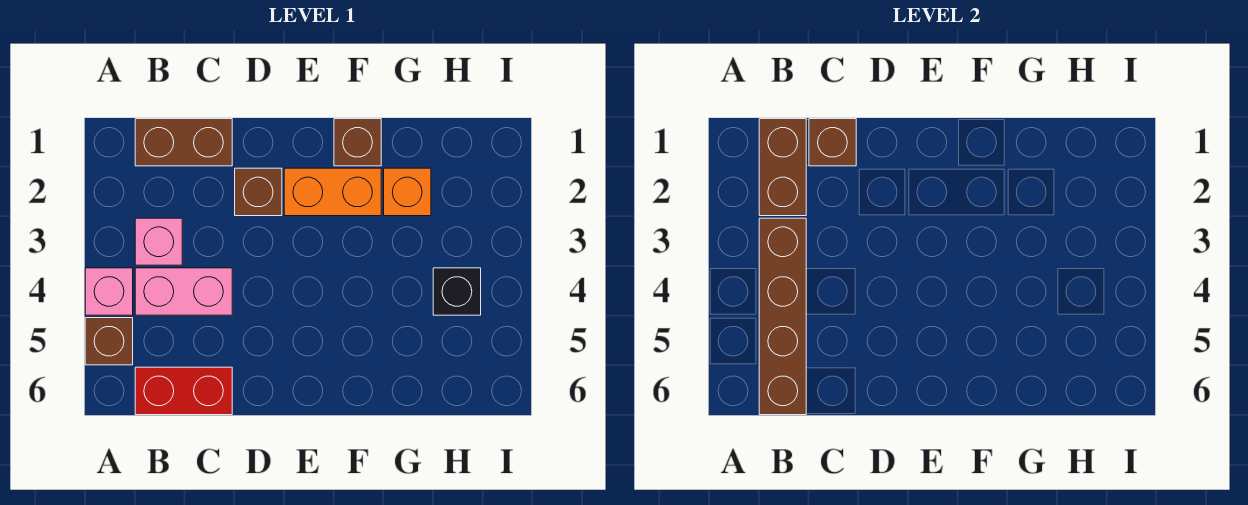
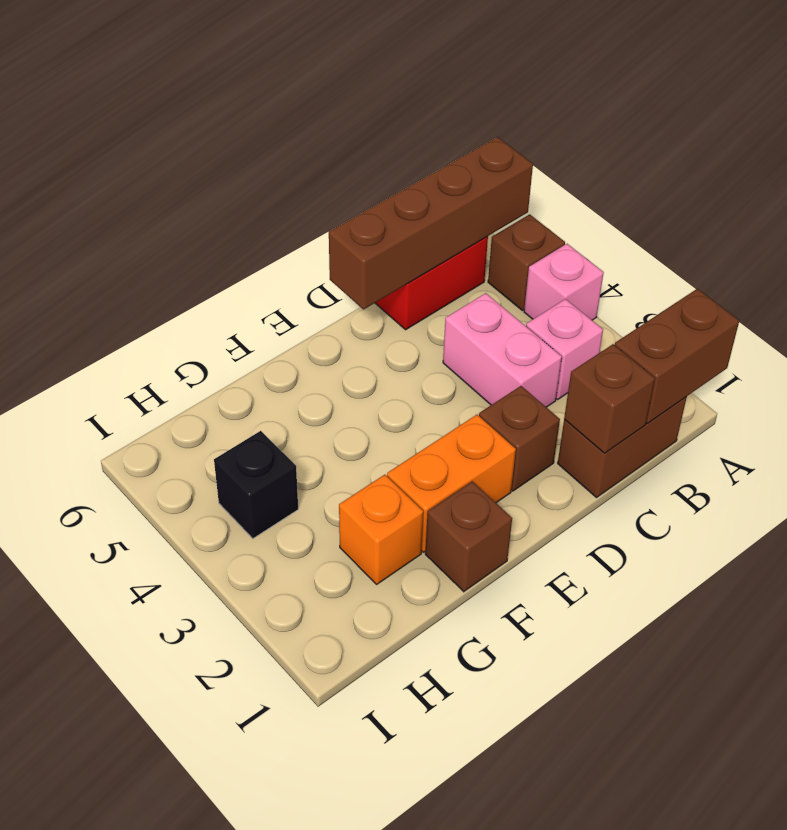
brown 1x2 brick [759,119,806,216] -> brown 1x2 brick turned to [615,289,739,424]
brown 1x4 brick [759,218,806,415] -> brown 1x4 brick turned to [329,137,533,310]
pink 1x2 brick [135,268,232,315] -> pink 1x2 brick turned to [443,293,562,407]

